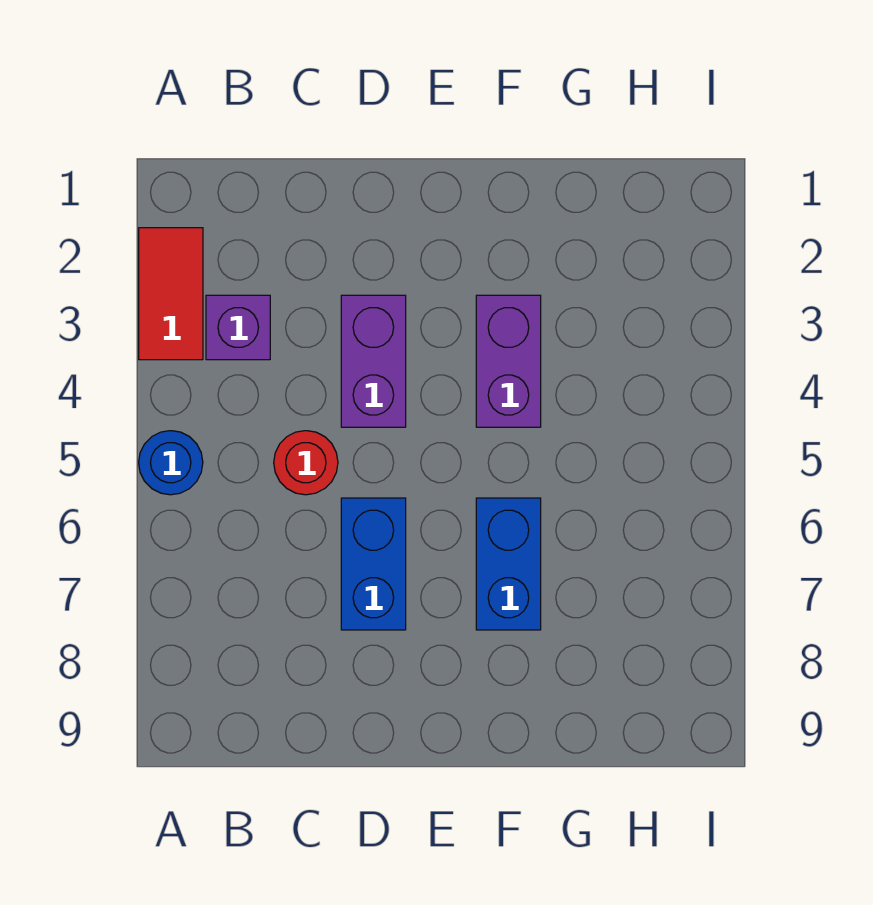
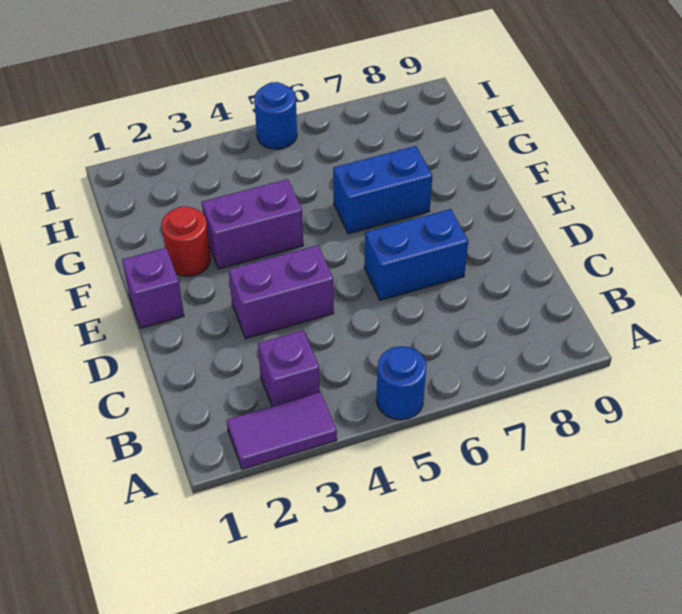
red 1x2 tile [139,228,203,360] -> purple 1x2 tile [227,392,337,469]
red 1x1 round brick [274,431,338,495] -> red 1x1 round brick moved to [162,206,211,276]
none -> purple 1x1 brick [122,248,184,328]
none -> blue 1x1 round brick [254,82,297,149]

